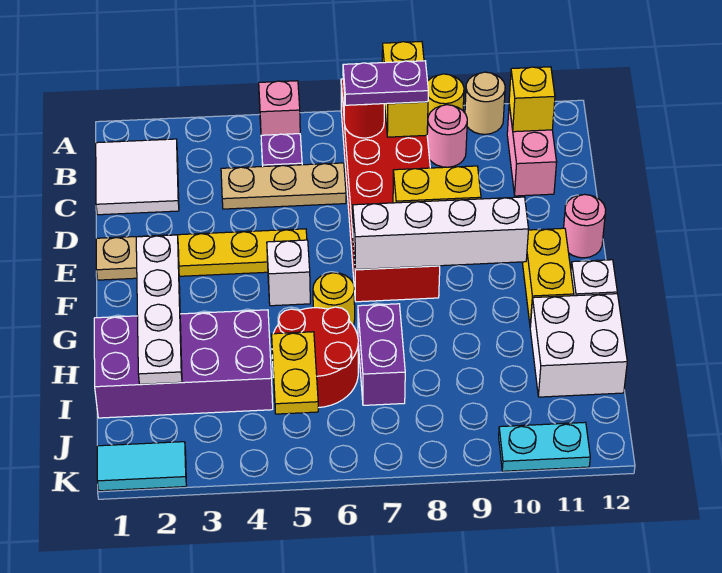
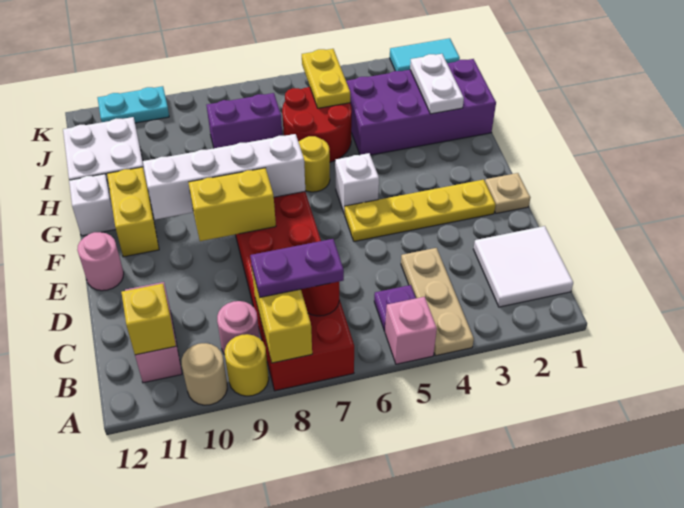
tan 1x3 plate [221,163,346,209] -> tan 1x3 plate turned to [401,248,474,356]
white 1x4 plate [136,235,182,384] -> white 1x2 plate [410,54,464,114]
purple 1x2 brick [358,304,405,405] -> purple 1x2 brick turned to [206,93,282,148]

